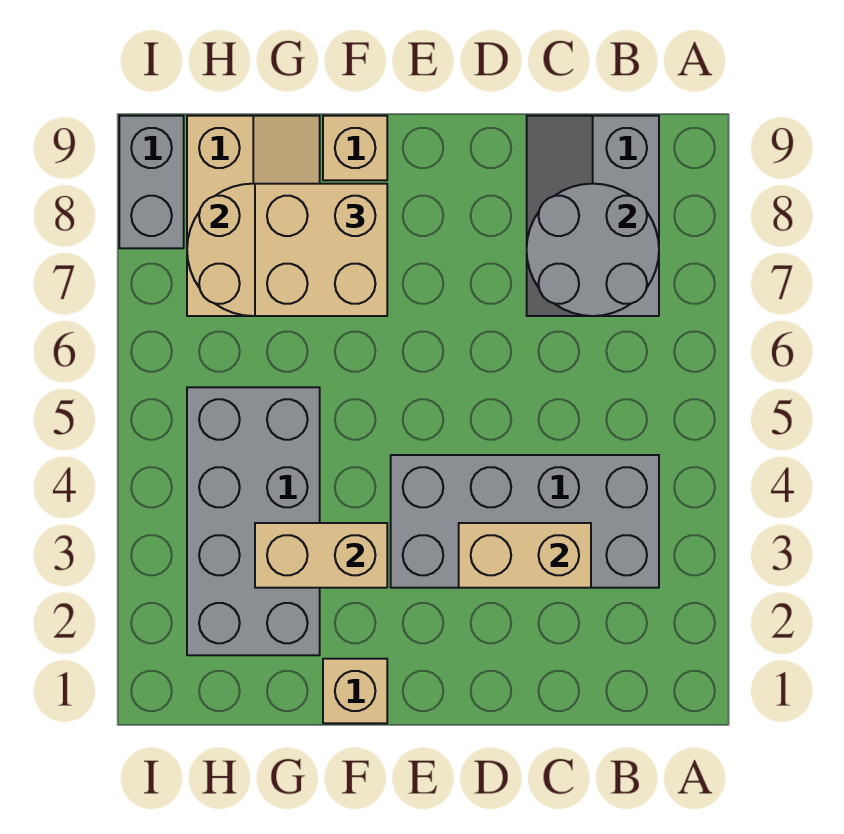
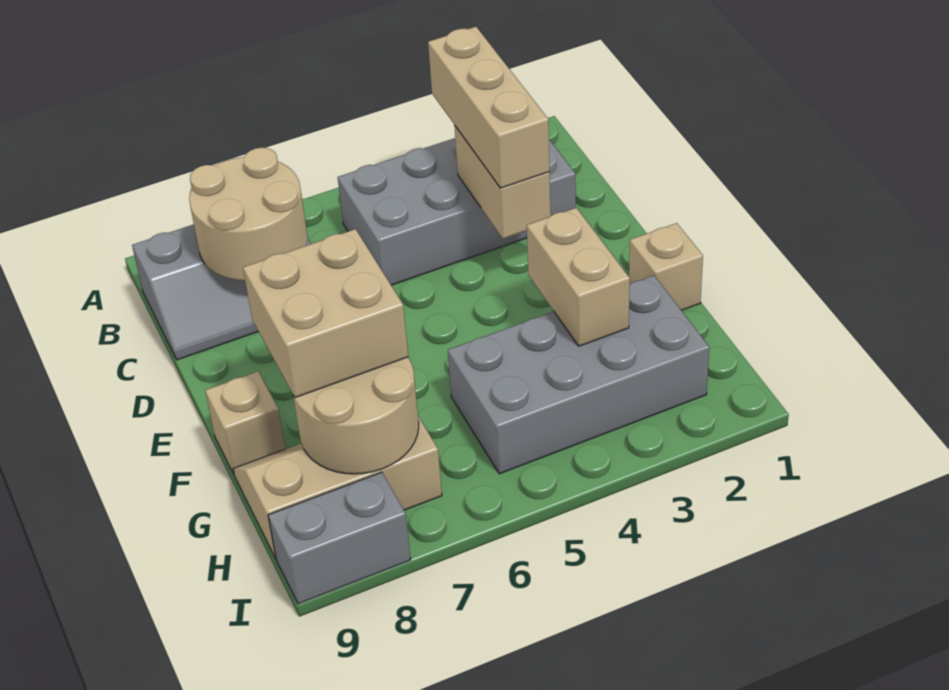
grey 2x4 brick [391,455,659,588] -> grey 2x4 brick turned to [338,138,576,285]
none -> tan 1x3 brick [428,27,550,188]
grey 2x2 round brick [527,184,659,316] -> tan 2x2 round brick [189,148,307,280]

